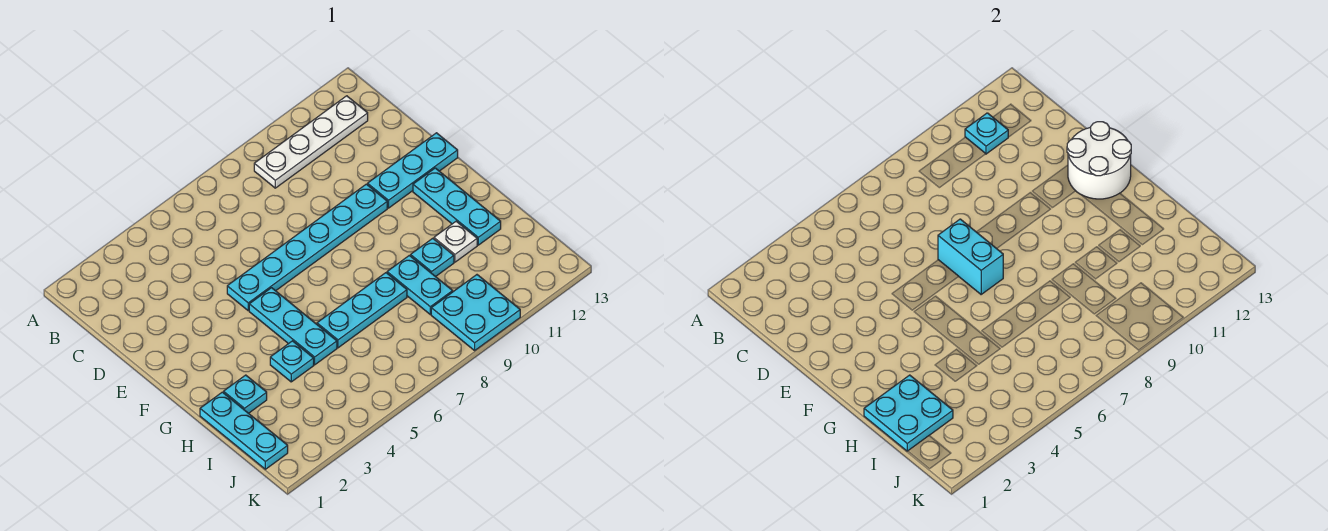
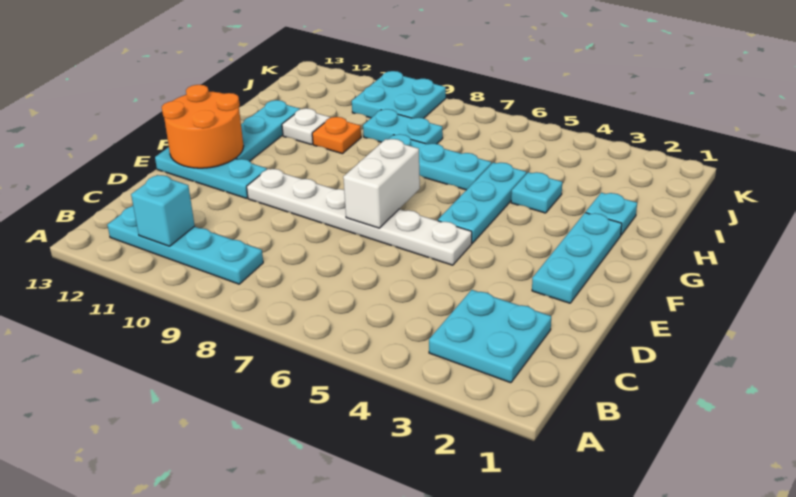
white 1x4 plate [254,96,368,188] -> cyan 1x4 plate [107,206,263,284]
cyan 1x1 plate [965,113,1008,154] -> cyan 1x1 brick [131,175,195,246]
cyan 1x6 plate [227,184,387,311] -> white 1x6 plate [247,169,472,265]
cyan 1x2 brick [938,219,1003,294] -> white 1x2 brick [343,139,420,228]
white 2x2 round brick [1067,122,1131,199] -> orange 2x2 round brick [162,85,243,168]
cyan 1x3 plate [200,392,288,469] -> cyan 1x3 plate moved to [532,213,622,303]
cyan 2x2 plate [864,375,953,451] -> cyan 2x2 plate moved to [429,290,551,383]
cyan 1x2 plate [387,255,453,314] -> cyan 1x2 plate turned to [363,109,443,144]
cyan 1x1 plate [411,238,454,277] -> orange 1x1 plate [312,117,361,154]

